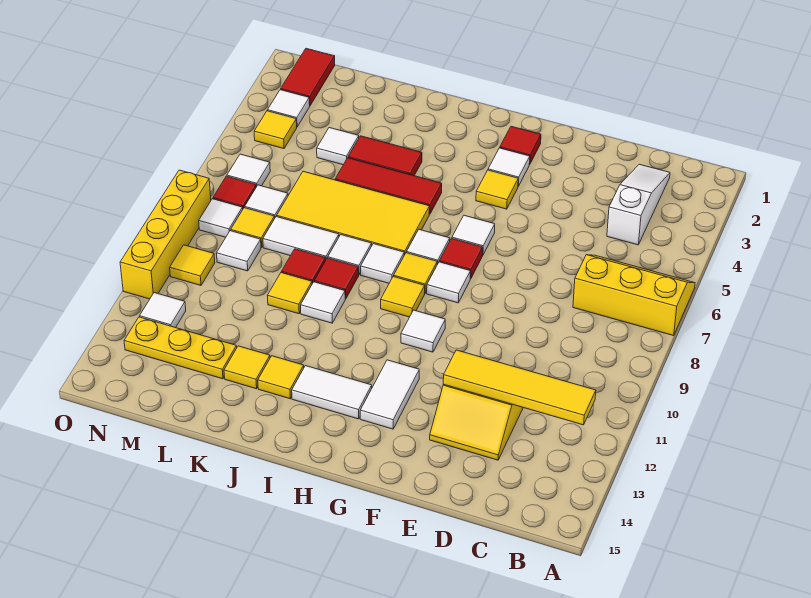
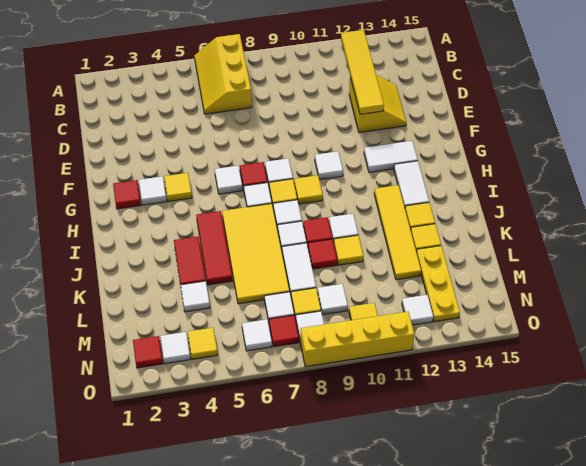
white 1x3 slope [607,164,670,245] -> none
none -> yellow 1x4 tile [374,185,421,280]
red 1x2 tile [281,49,335,105] -> red 1x1 tile [133,336,163,368]

